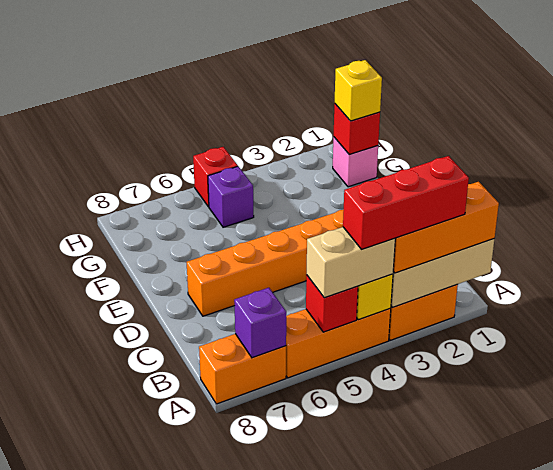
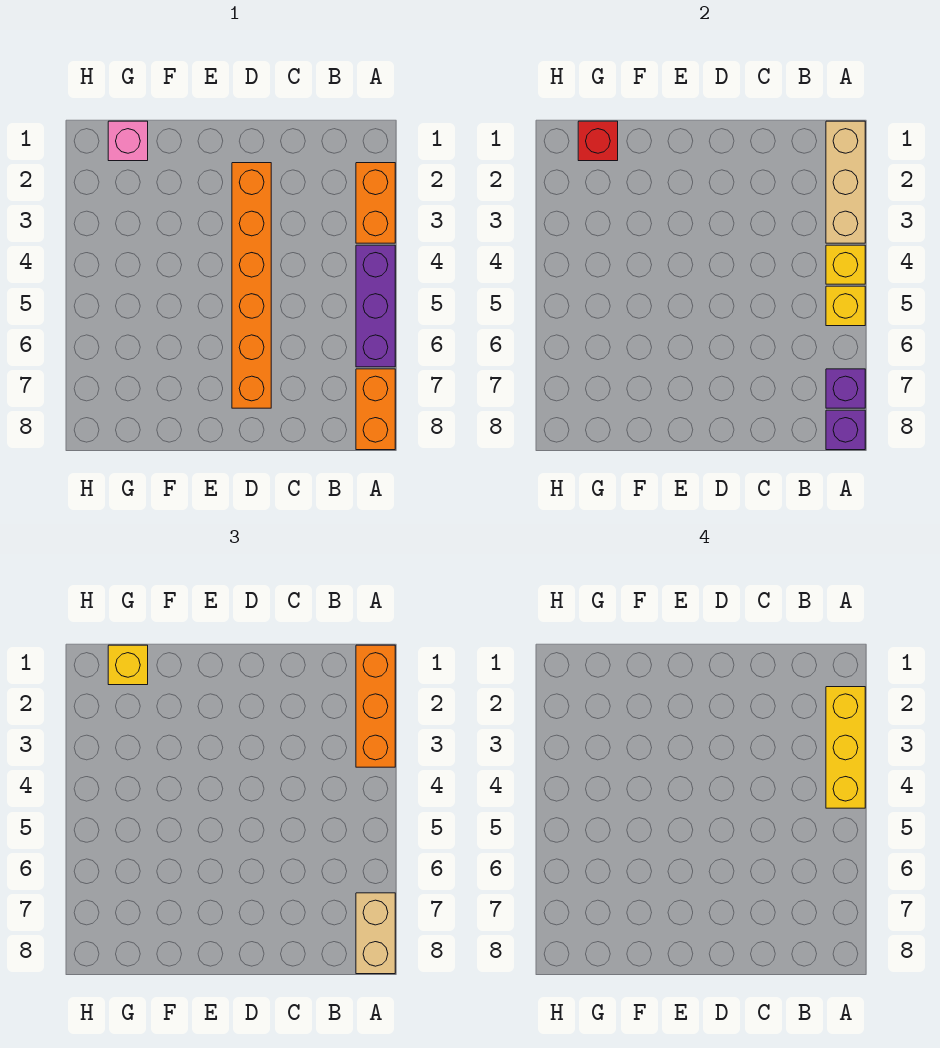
red 1x3 brick [343,156,469,249] -> yellow 1x3 brick [826,687,865,808]
orange 1x3 brick [286,309,391,378] -> purple 1x3 brick [356,245,395,367]
tan 1x2 brick [307,227,395,298] -> tan 1x2 brick moved to [356,893,395,974]
red 1x1 brick [306,275,358,332] -> yellow 1x1 brick [826,286,865,326]
purple 1x1 brick [208,166,254,227] -> purple 1x1 brick moved to [826,410,865,450]
red 1x1 brick [193,147,238,207] -> none

